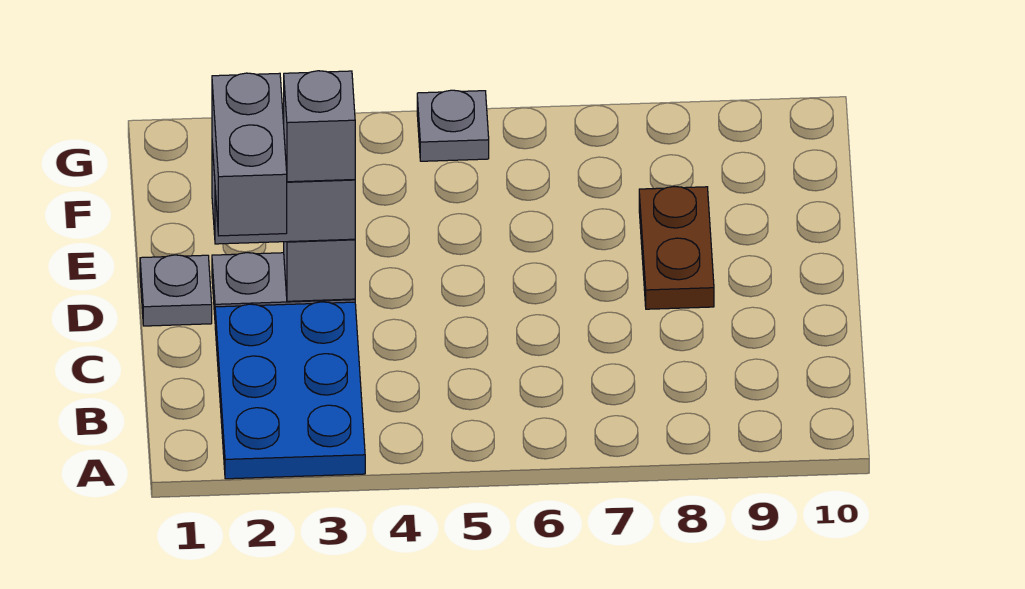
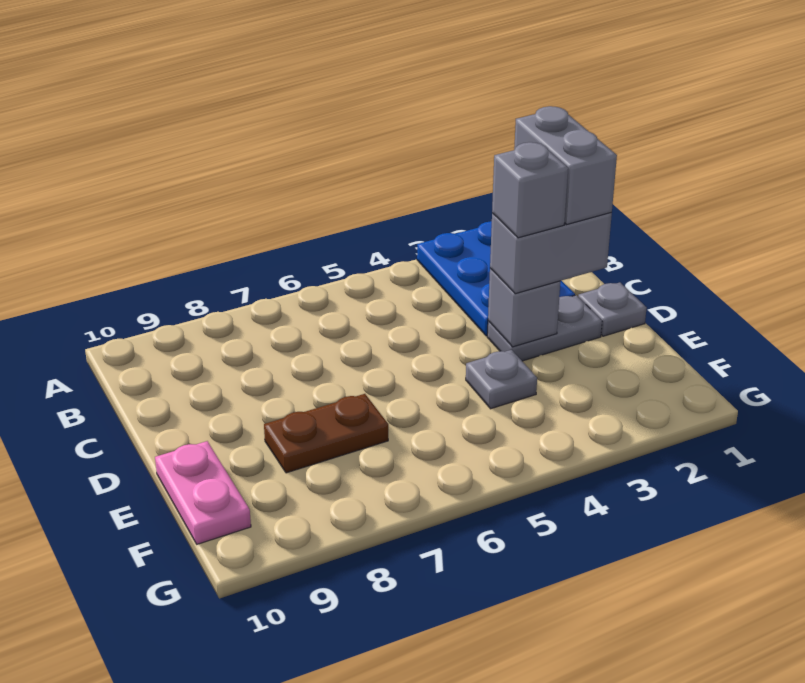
brown 1x2 plate [639,187,714,309] -> brown 1x2 plate turned to [264,394,388,473]
none -> pink 1x2 plate [155,441,251,544]
grey 1x1 plate [417,90,489,161] -> grey 1x1 plate moved to [466,350,537,409]

